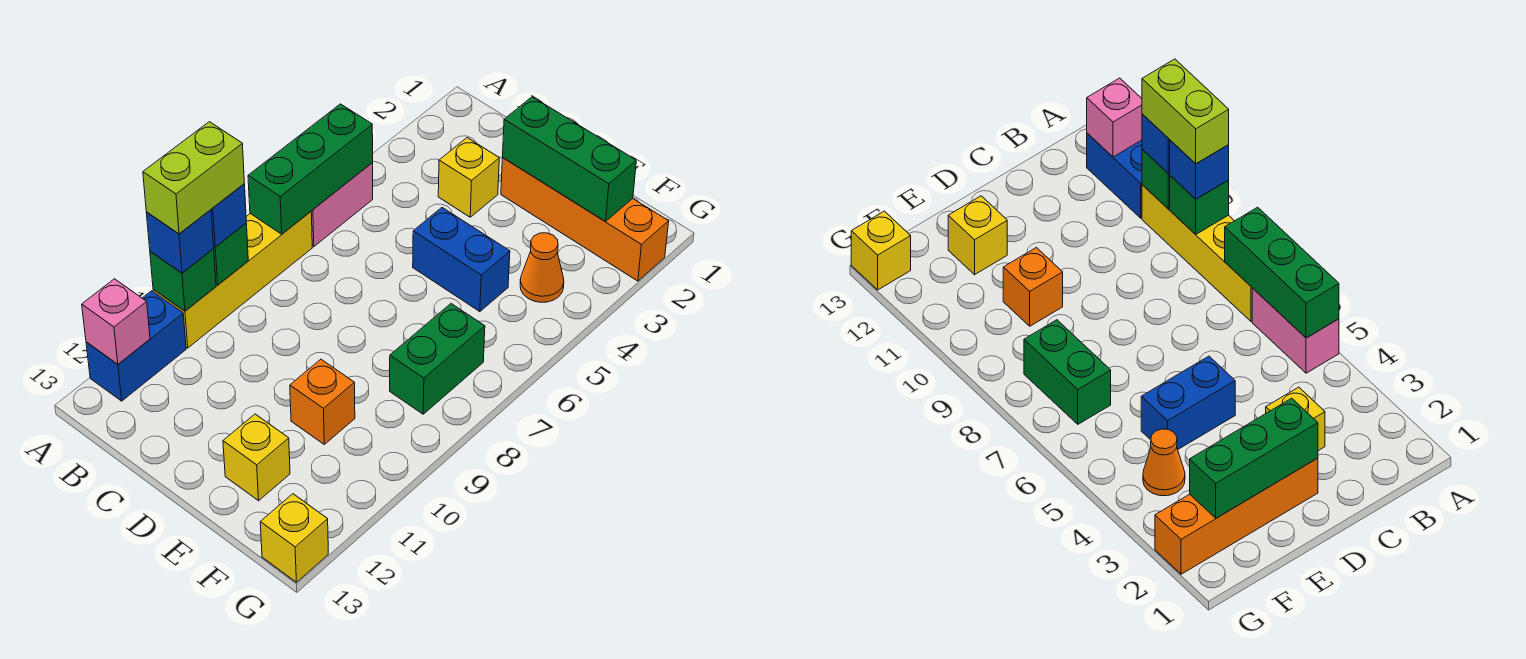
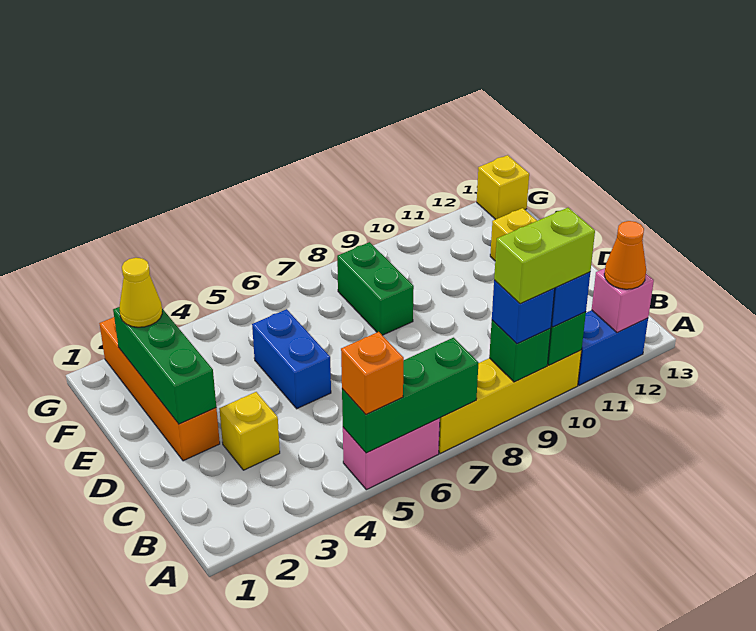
orange 1x1 brick [290,359,355,444] -> orange 1x1 brick moved to [341,332,404,415]
none -> yellow 1x1 cone [120,258,162,327]
orange 1x1 cone [520,233,564,302] -> orange 1x1 cone moved to [604,221,646,289]
green 1x2 brick [390,304,485,414] -> green 1x2 brick turned to [337,242,414,335]

